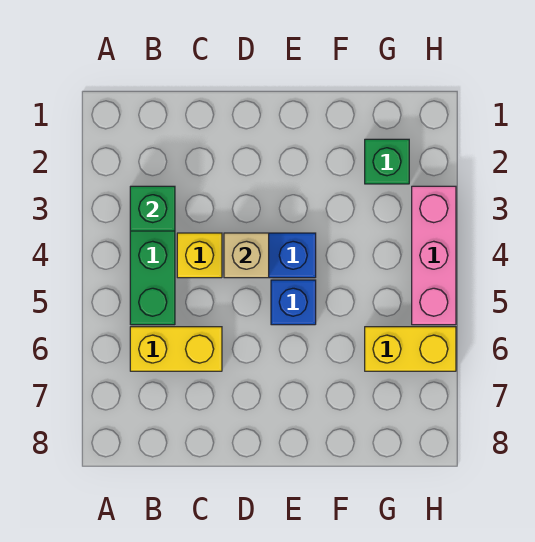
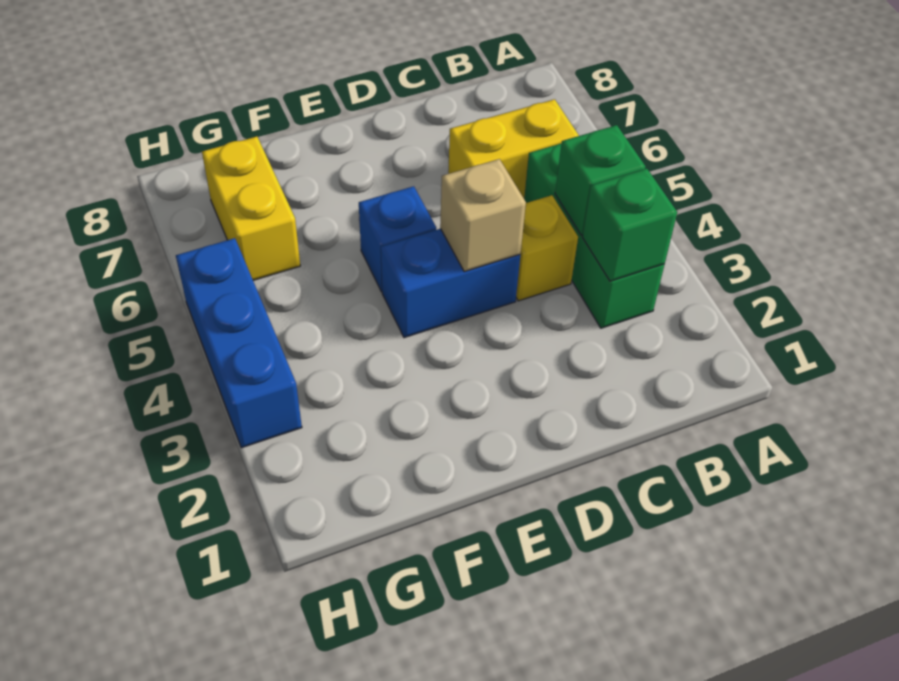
green 1x1 brick [365,139,409,184] -> green 1x1 brick moved to [555,125,646,235]
yellow 1x2 brick [365,327,456,371] -> yellow 1x2 brick turned to [202,137,300,280]
pink 1x3 brick [412,186,456,325] -> blue 1x3 brick [176,238,302,448]

